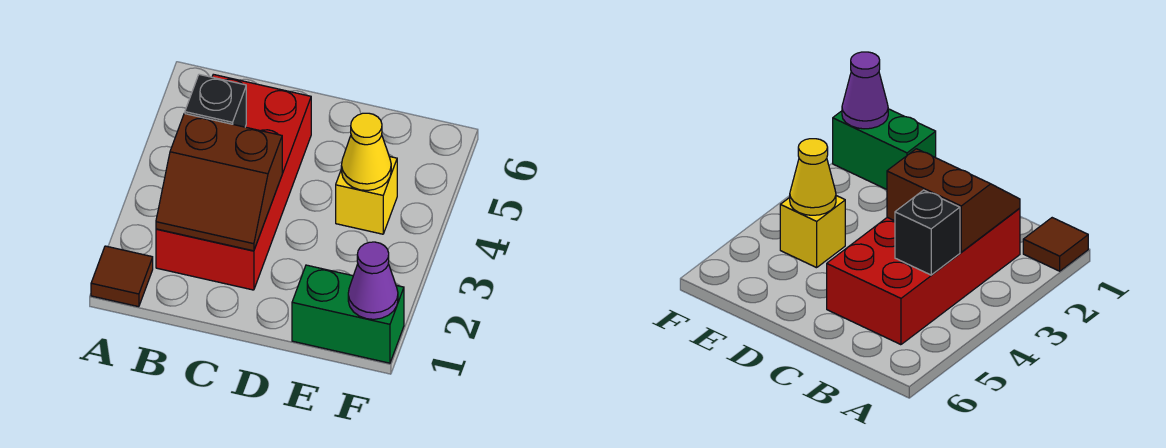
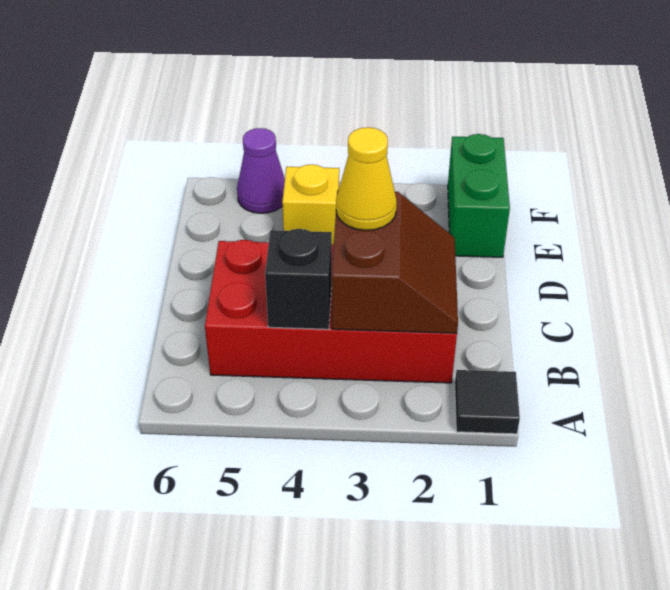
brown 1x1 tile [91,246,153,307] -> black 1x1 tile [455,370,520,434]
yellow 1x1 cone [341,113,391,190] -> yellow 1x1 cone moved to [336,127,397,230]
purple 1x1 cone [348,242,398,319] -> purple 1x1 cone moved to [237,128,285,213]

